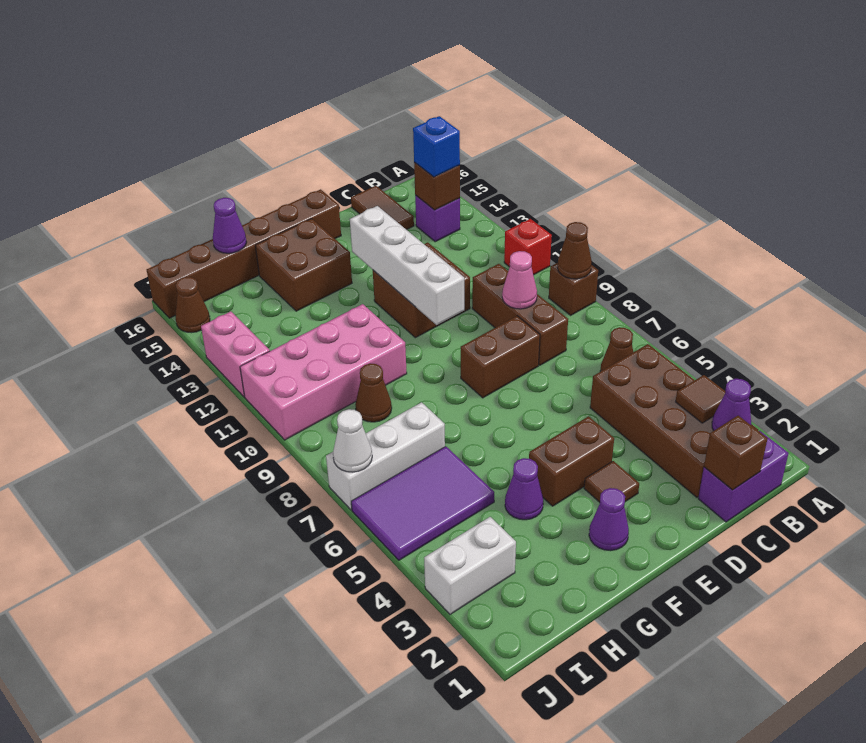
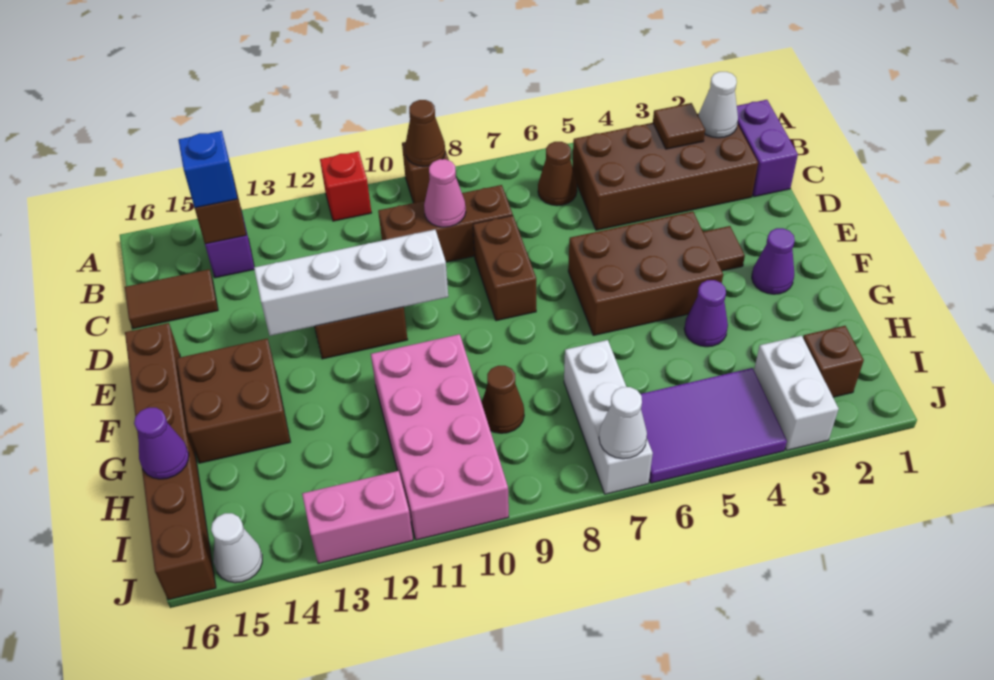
purple 1x1 cone [712,379,751,431] -> white 1x1 cone [699,72,738,138]
brown 1x1 brick [704,416,768,490] -> brown 1x1 brick moved to [803,326,864,397]
brown 1x2 brick [529,416,614,506] -> brown 2x3 brick [568,211,723,335]
purple 2x3 tile [351,446,494,560] -> purple 2x3 tile turned to [641,368,787,483]
brown 1x1 cone [176,277,210,333] -> white 1x1 cone [211,513,262,583]

